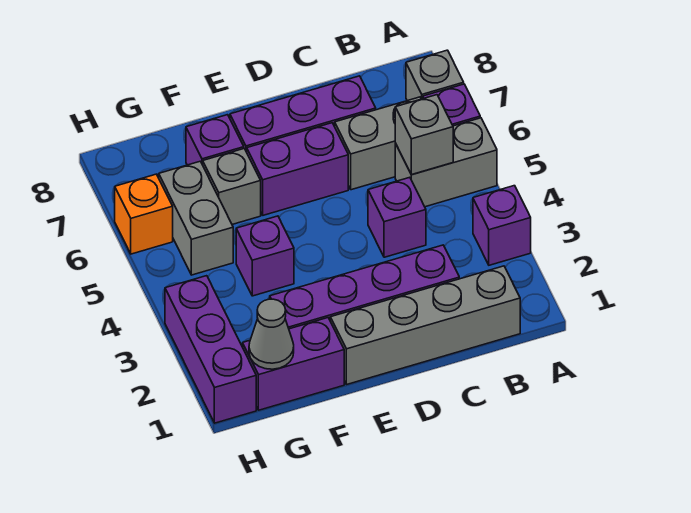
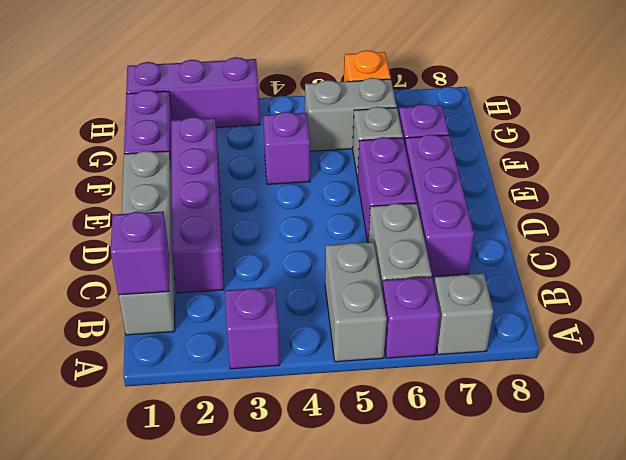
grey 1x1 brick [395,95,453,175] -> none
purple 1x1 brick [368,177,426,257] -> purple 1x1 brick moved to [111,211,169,295]
grey 1x1 cone [249,299,294,369] -> none

